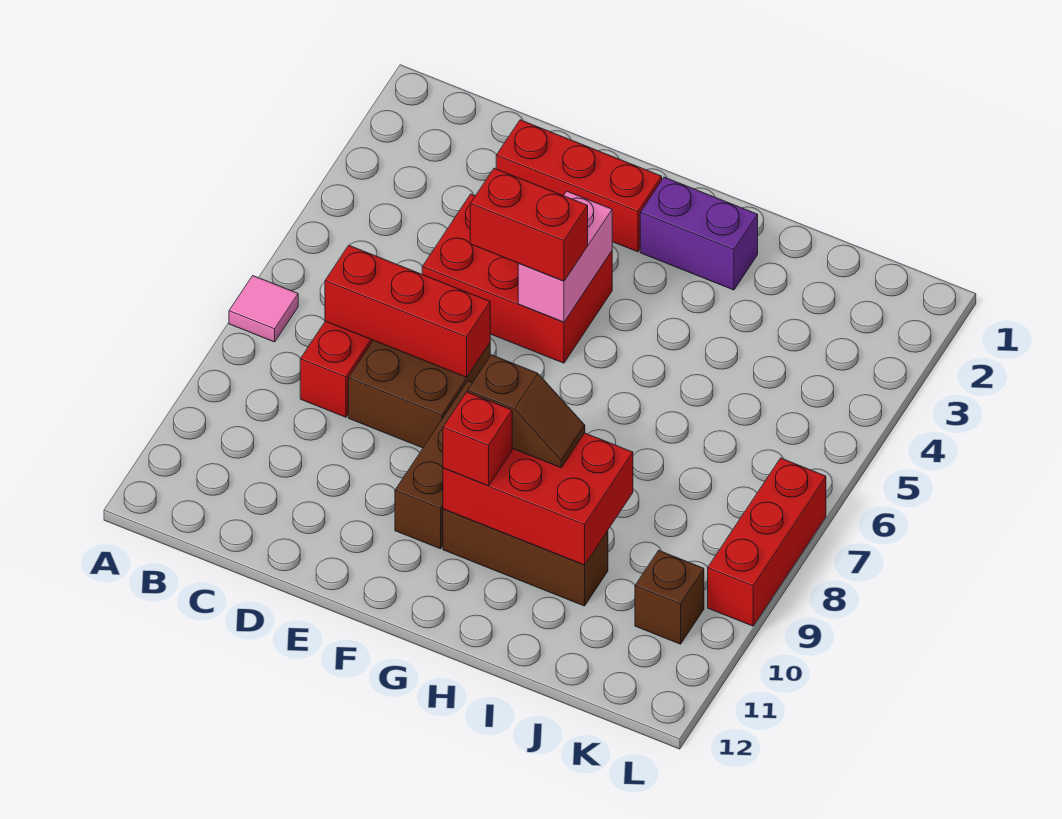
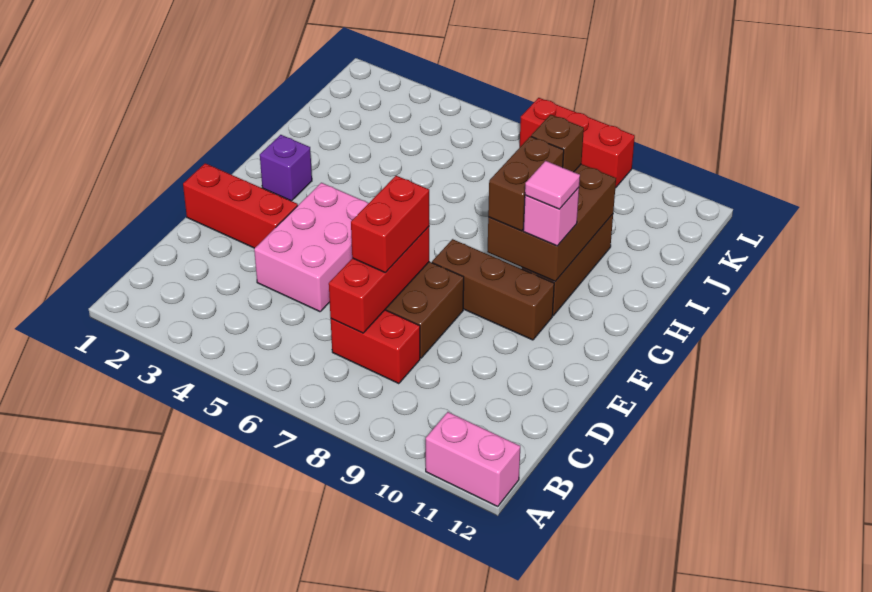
pink 1x1 tile [229,276,298,342] -> pink 1x1 tile moved to [525,161,580,209]
red 1x3 brick [496,120,662,252] -> red 1x3 brick turned to [183,163,298,248]
red 2x3 brick [422,194,612,363] -> pink 2x3 brick [254,183,369,312]
red 1x2 brick [470,168,588,281] -> red 1x2 brick moved to [351,175,429,273]
pink 1x2 brick [518,191,612,322] -> pink 1x2 brick moved to [426,412,520,506]
purple 1x2 brick [640,177,758,290] -> purple 1x1 brick [260,135,312,201]
red 2x3 brick [443,433,633,565] -> brown 2x3 brick [487,164,616,281]
brown 1x2 slope [468,355,585,468] -> brown 1x2 brick [488,136,564,231]
red 1x1 brick [443,392,512,486] -> pink 1x1 brick [523,188,579,246]
brown 1x1 brick [635,550,704,644] -> brown 1x1 brick moved to [531,114,584,172]

